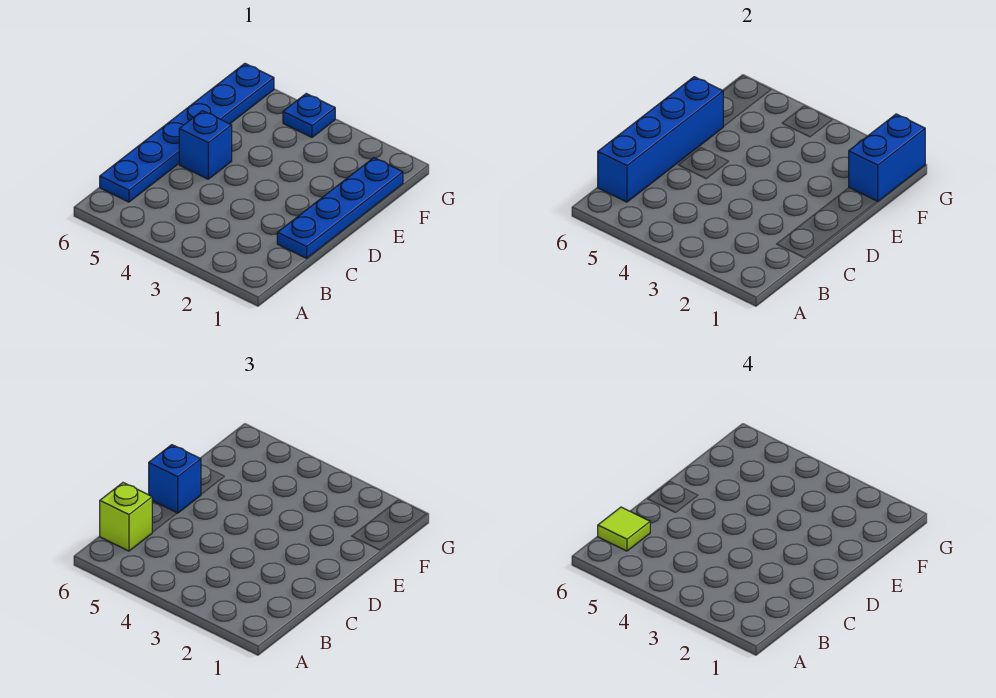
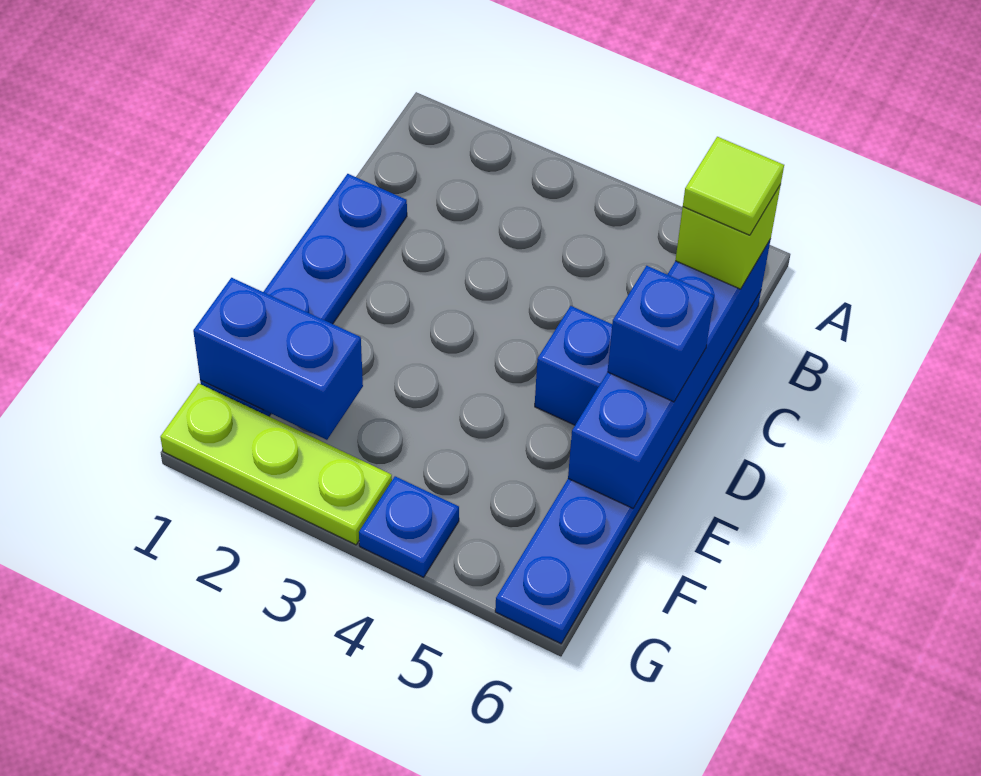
blue 1x2 brick [849,114,925,202] -> blue 1x2 brick turned to [193,278,363,440]
none -> lime 1x3 plate [160,383,392,545]

